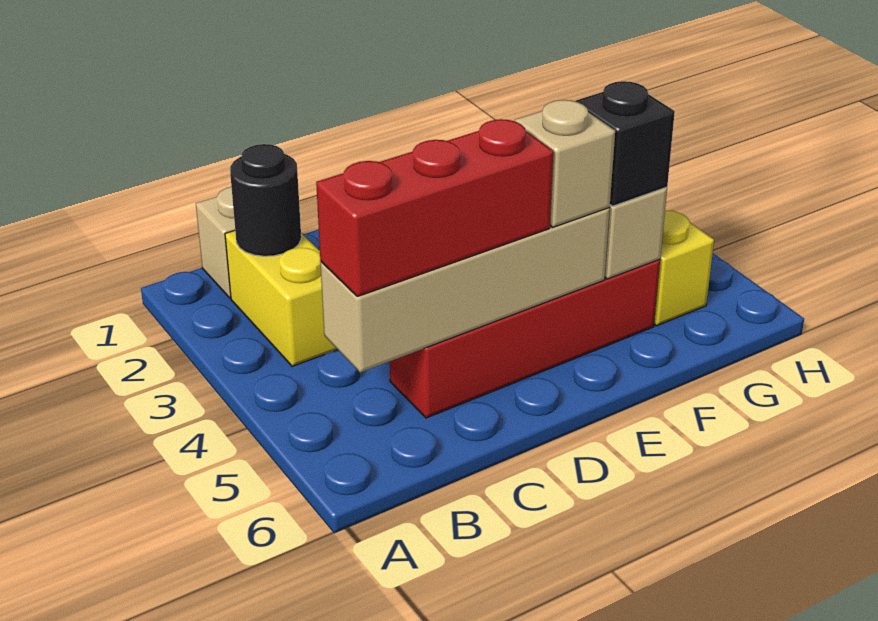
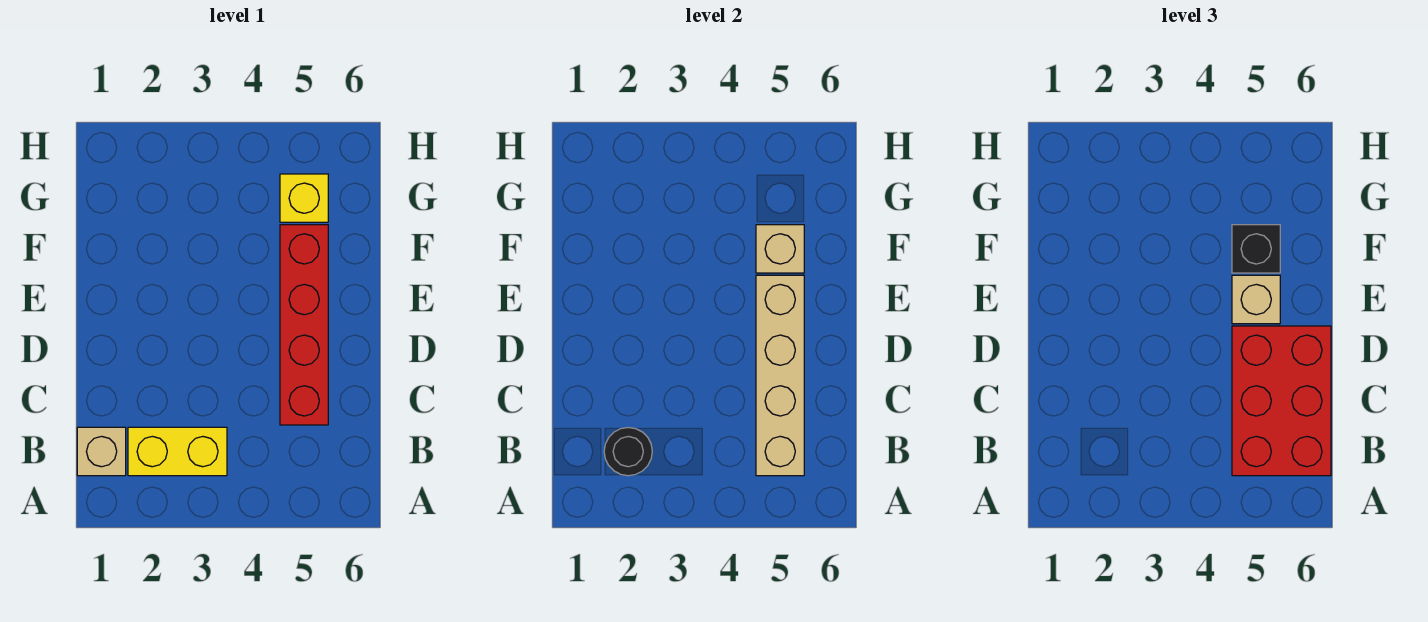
red 1x3 brick [316,119,553,297] -> red 2x3 brick [1232,326,1331,476]

